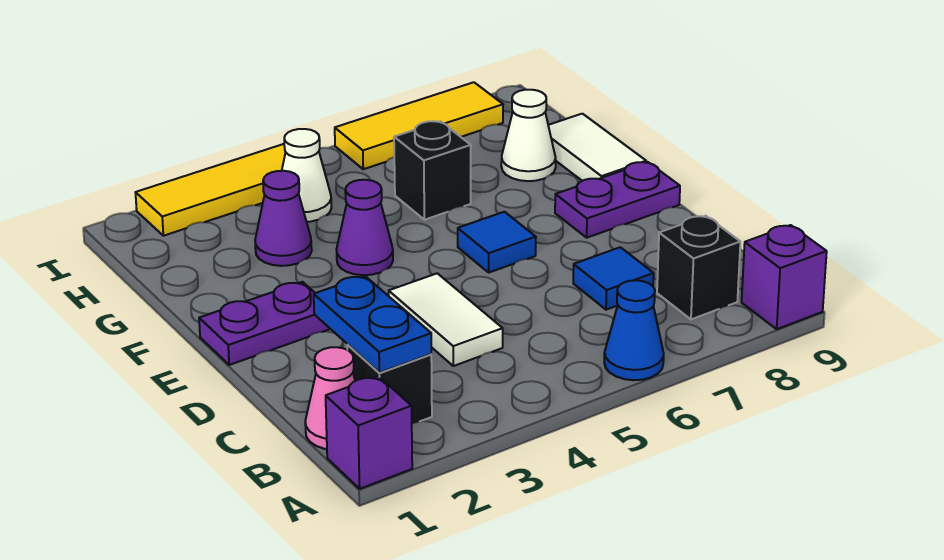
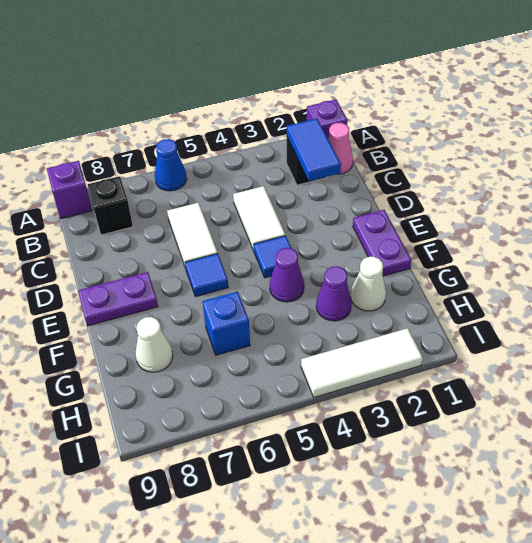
blue 1x2 plate [314,276,431,373] -> blue 1x2 tile [287,119,341,181]
blue 1x1 tile [573,247,654,310] -> blue 1x1 tile moved to [254,236,291,278]
purple 1x2 plate [199,282,330,365] -> purple 1x2 plate turned to [353,210,412,276]
white 1x2 tile [548,114,646,181] -> white 1x2 tile moved to [167,203,218,267]
black 1x1 brick [394,121,471,220] -> blue 1x1 brick [203,292,250,355]
white 1x1 cone [282,129,331,222] -> white 1x1 cone moved to [351,257,386,311]
yellow 1x3 tile [135,144,286,236] -> white 1x3 tile [301,328,423,397]
yellow 1x3 tile [335,82,503,169] -> none

